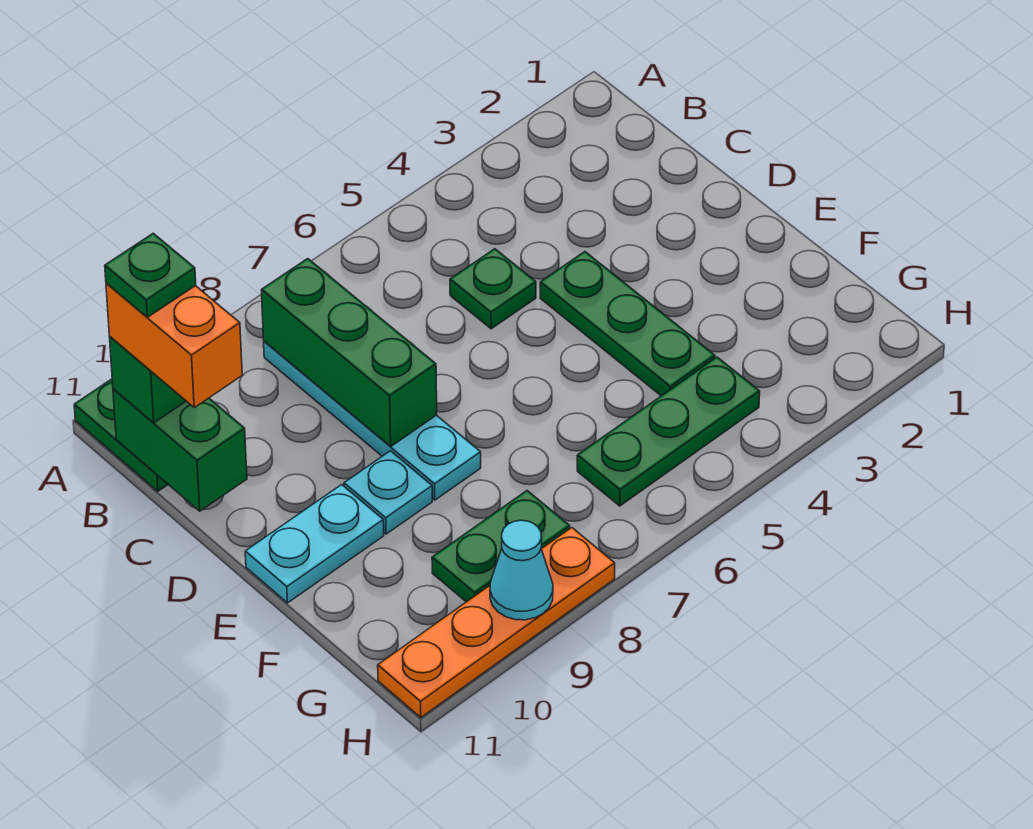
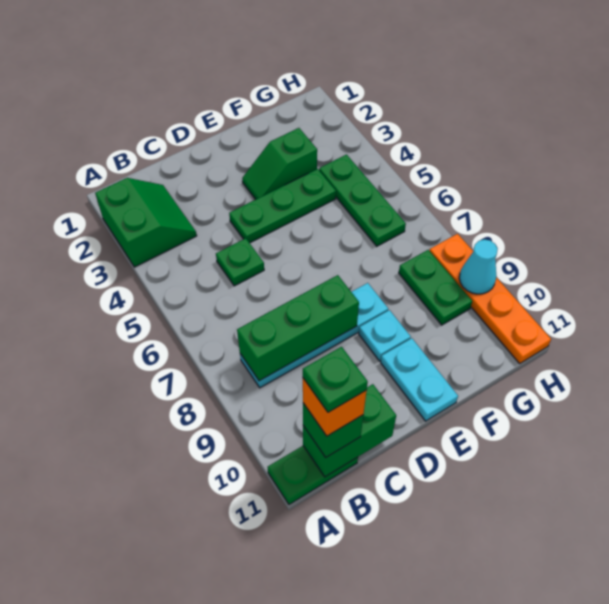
none -> green 2x2 slope [95,178,197,267]
orange 1x2 brick [106,283,242,408] -> orange 1x1 brick [303,378,367,436]
none -> green 1x2 slope [242,128,317,200]

